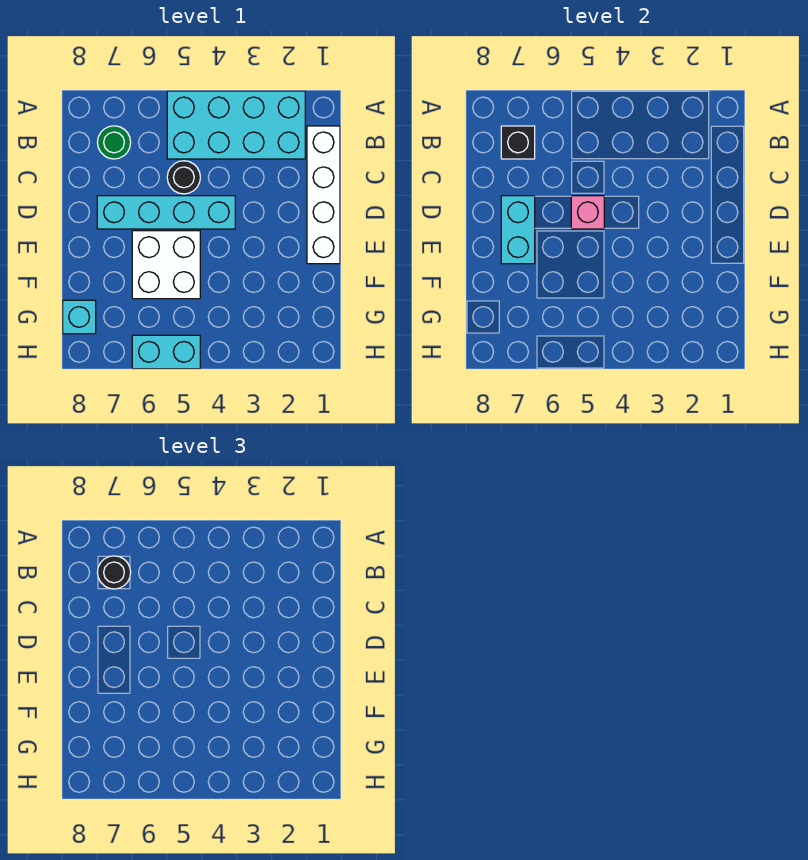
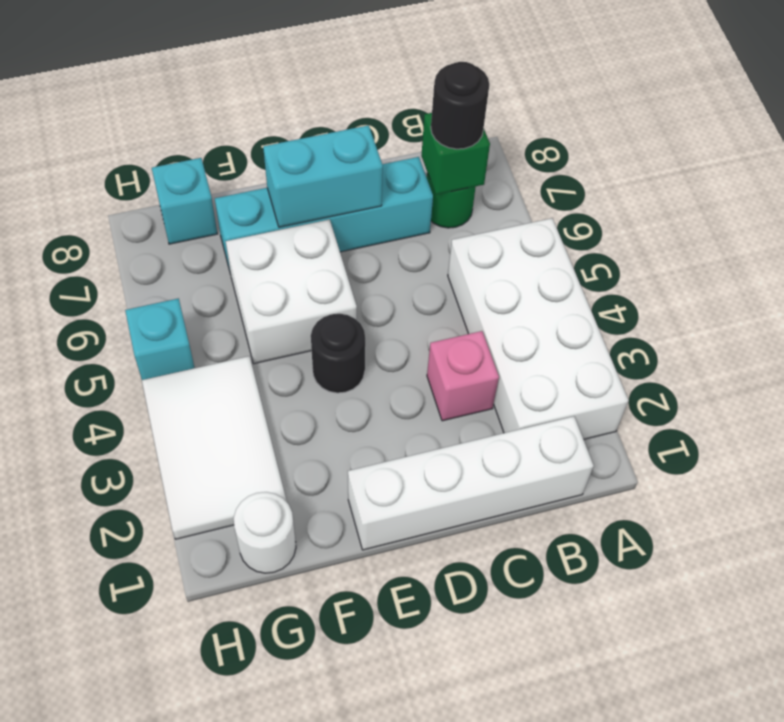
cyan 2x4 brick [167,91,305,159] -> white 2x4 brick [448,218,629,439]
black 1x1 brick [501,126,535,159] -> green 1x1 brick [421,113,490,195]
black 1x1 round brick [167,161,200,194] -> black 1x1 round brick moved to [311,314,365,393]
cyan 1x4 brick [97,196,235,229] -> cyan 1x4 brick turned to [215,157,433,274]
pink 1x1 brick [571,196,604,229] -> pink 1x1 brick moved to [427,331,499,421]
none -> white 1x1 round brick [234,492,296,573]
none -> white 2x3 tile [142,356,287,539]
cyan 1x2 brick [132,335,200,369] -> cyan 1x1 brick [125,298,195,380]

